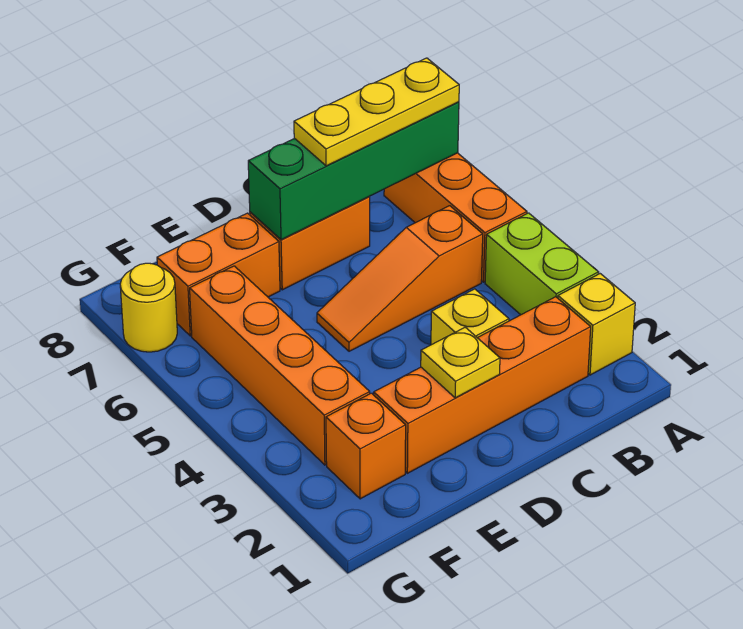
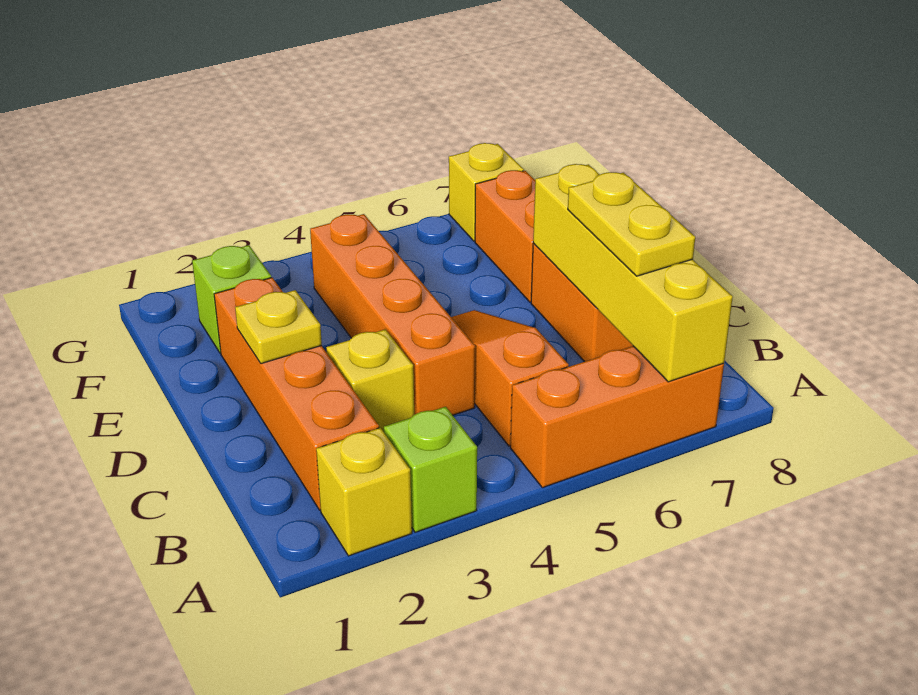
lime 1x2 brick [485,213,599,315] -> lime 1x1 brick [384,407,477,532]
green 1x4 brick [248,102,459,240] -> yellow 1x4 brick [533,164,733,382]
yellow 1x3 plate [294,58,459,166] -> yellow 1x2 plate [568,172,695,276]
orange 1x1 brick [326,393,406,499] -> lime 1x1 brick [192,245,271,353]
orange 1x4 brick [190,266,370,465] -> orange 1x4 brick turned to [310,214,475,415]
yellow 1x1 round brick [120,263,177,352] -> yellow 1x1 brick [449,143,524,241]

